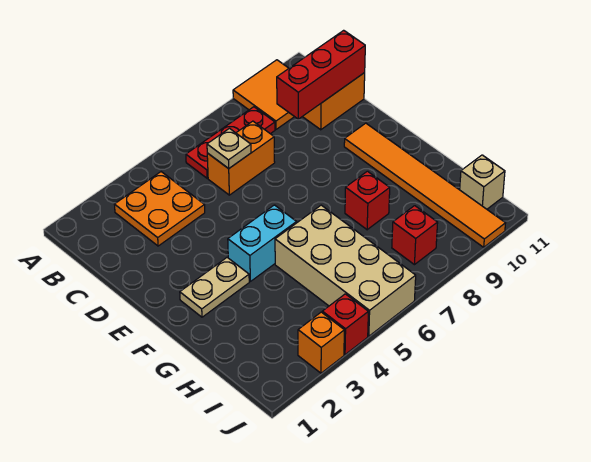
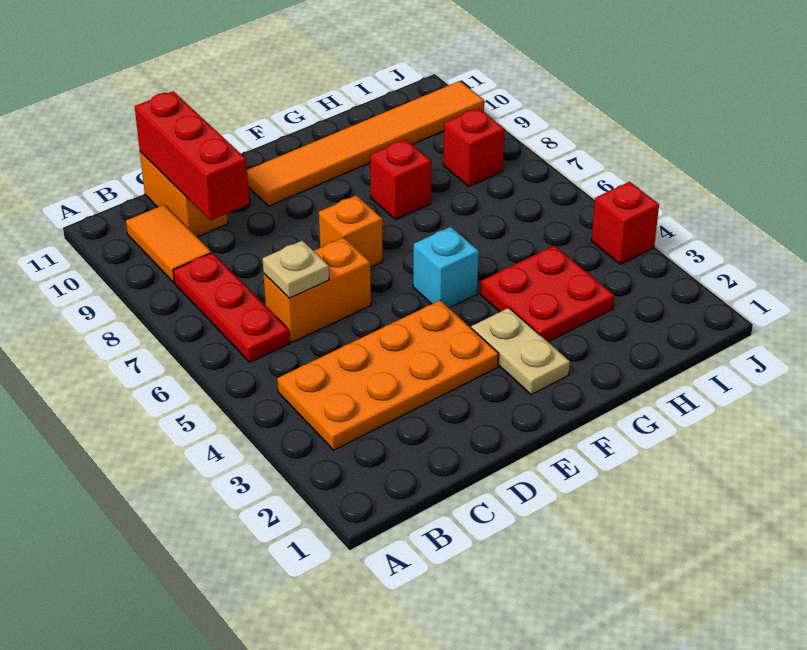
orange 2x2 tile [233,60,294,129] -> orange 1x2 tile [126,205,211,282]
orange 2x2 plate [114,172,205,246] -> orange 2x4 plate [277,300,499,450]
orange 1x2 brick [207,121,275,195] -> orange 1x2 brick turned to [264,237,371,342]
cyan 1x2 brick [228,205,297,281] -> cyan 1x1 brick [413,227,479,308]
none -> red 2x2 plate [480,246,614,342]
tan 2x4 brick [275,205,416,336] -> none
tan 1x1 brick [460,155,505,209] -> none
orange 1x1 brick [298,312,344,373] -> orange 1x1 brick moved to [319,195,383,267]

